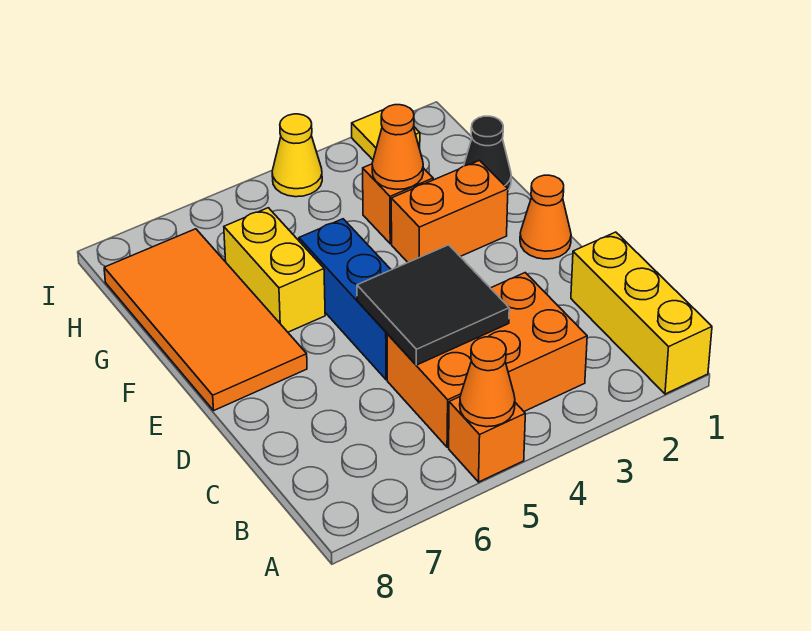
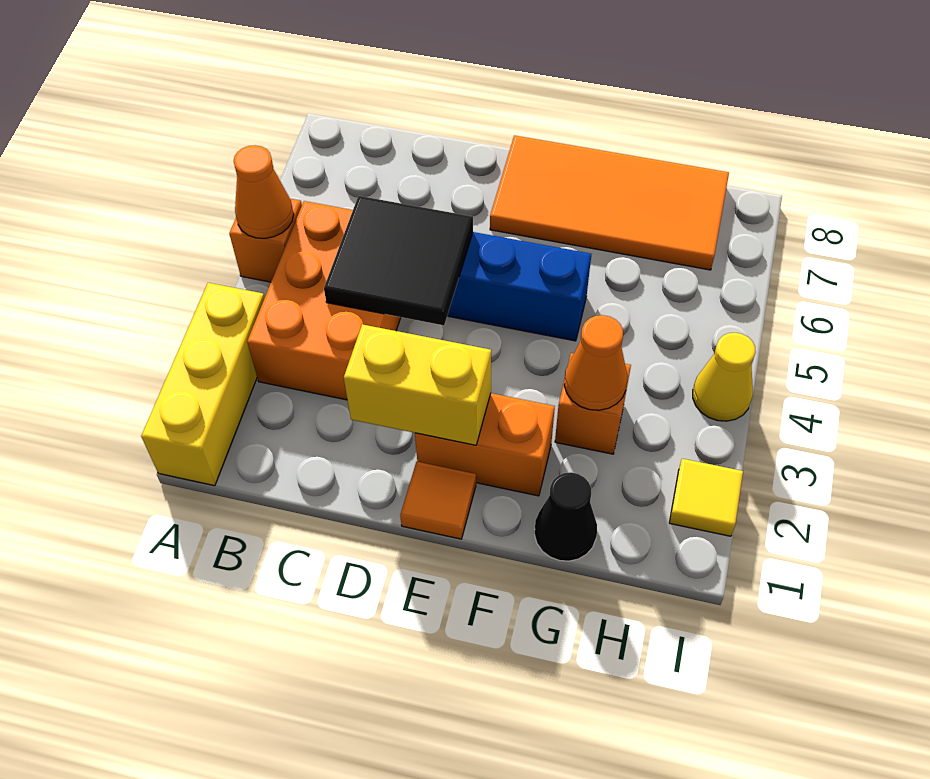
yellow 1x3 brick [571,232,712,394] -> yellow 1x3 brick turned to [141,283,264,486]
orange 1x1 cone [520,175,571,259] -> orange 1x1 tile [400,462,476,539]
orange 1x2 brick [391,160,508,262] -> orange 1x2 brick turned to [415,393,555,496]
yellow 1x2 brick [224,208,325,332] -> yellow 1x2 brick moved to [344,324,491,445]

